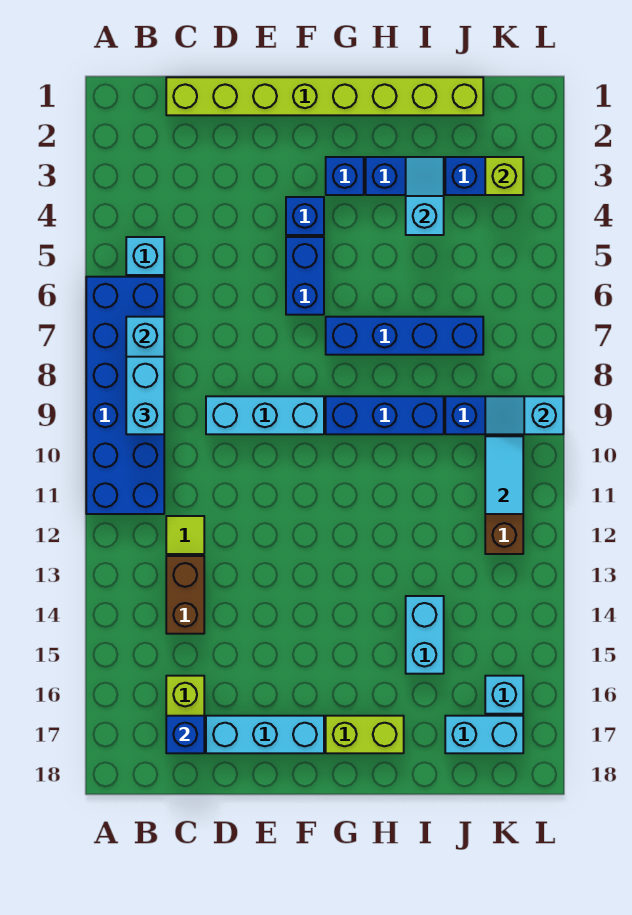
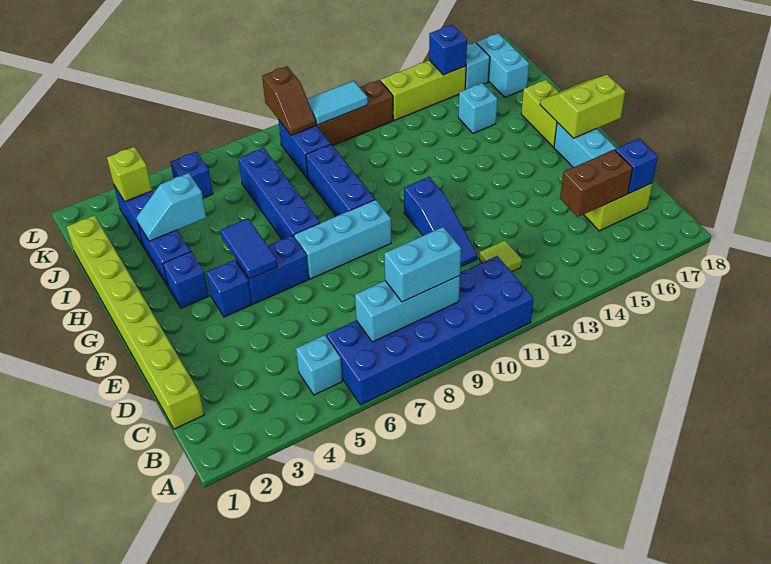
brown 1x2 brick [166,556,204,634] -> brown 1x2 brick moved to [560,150,632,217]
cyan 1x3 brick [206,396,324,434] -> cyan 1x3 brick turned to [294,200,391,279]
none -> blue 1x3 slope [404,177,477,267]
none -> blue 1x2 tile [221,219,277,279]
none -> lime 2x2 slope [540,75,625,138]
cyan 1x2 brick [406,596,444,674] -> cyan 1x1 brick [458,83,497,133]
none -> blue 1x1 brick [170,152,213,198]
cyan 1x2 slope [485,396,563,434] -> brown 1x2 slope [262,66,316,135]
none -> lime 1x3 brick [380,60,466,120]
none -> blue 1x1 brick [429,25,467,75]

